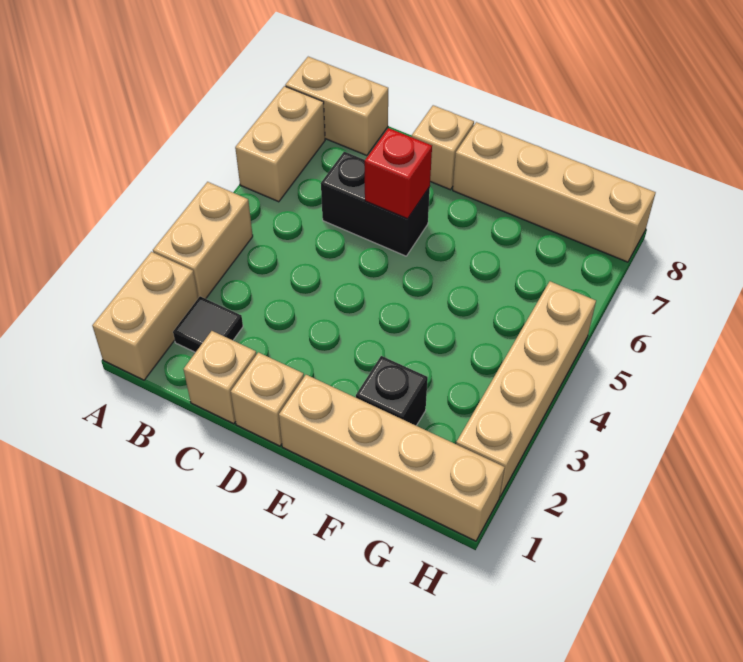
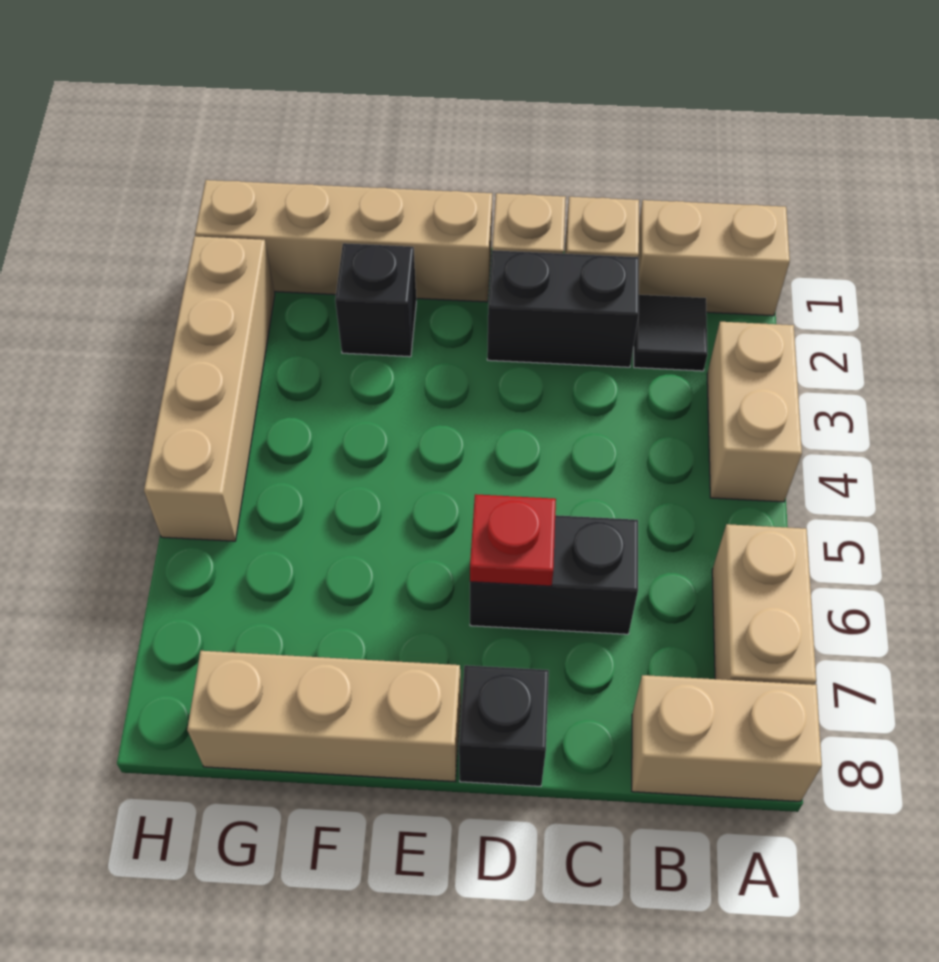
tan 1x2 brick [92,252,198,380] -> tan 1x2 brick turned to [638,200,790,316]
none -> black 1x2 brick [487,250,639,367]
red 1x1 brick [365,128,432,219] -> red 1x1 plate [470,494,556,586]
tan 1x1 brick [412,105,474,190] -> black 1x1 brick [459,665,549,786]
tan 1x4 brick [453,122,656,262] -> tan 1x3 brick [187,651,461,781]

